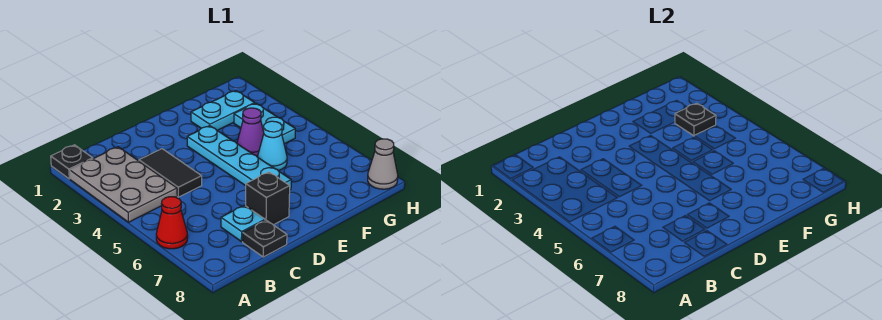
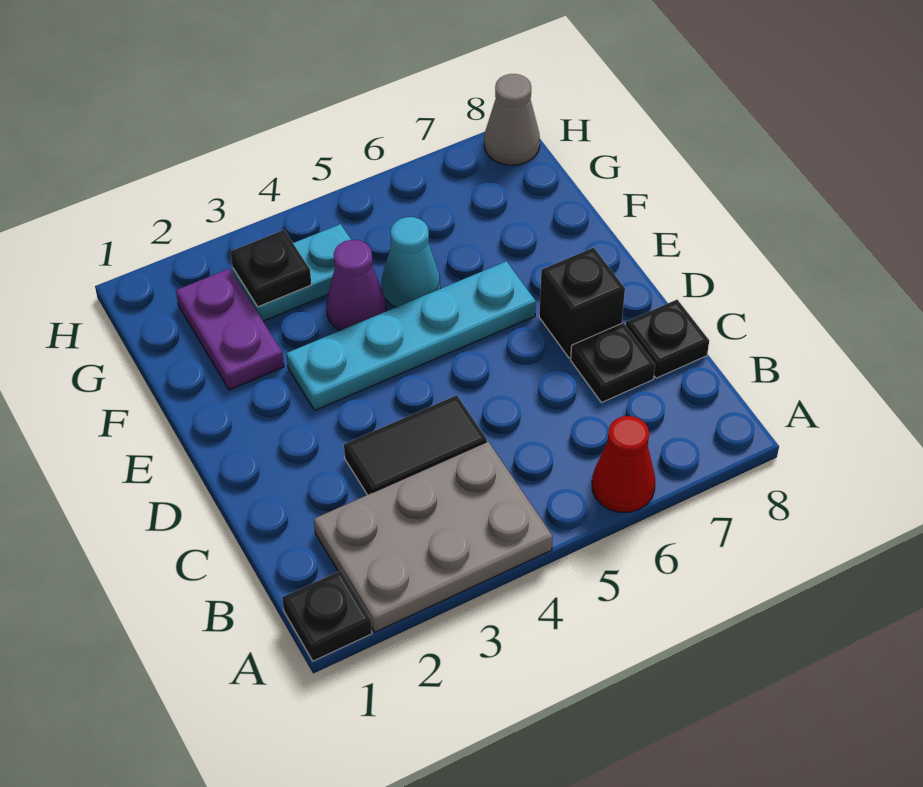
cyan 1x1 plate [221,205,265,242] -> black 1x1 plate [571,323,655,403]
cyan 1x2 plate [191,91,255,131] -> purple 1x2 plate [176,269,284,390]

